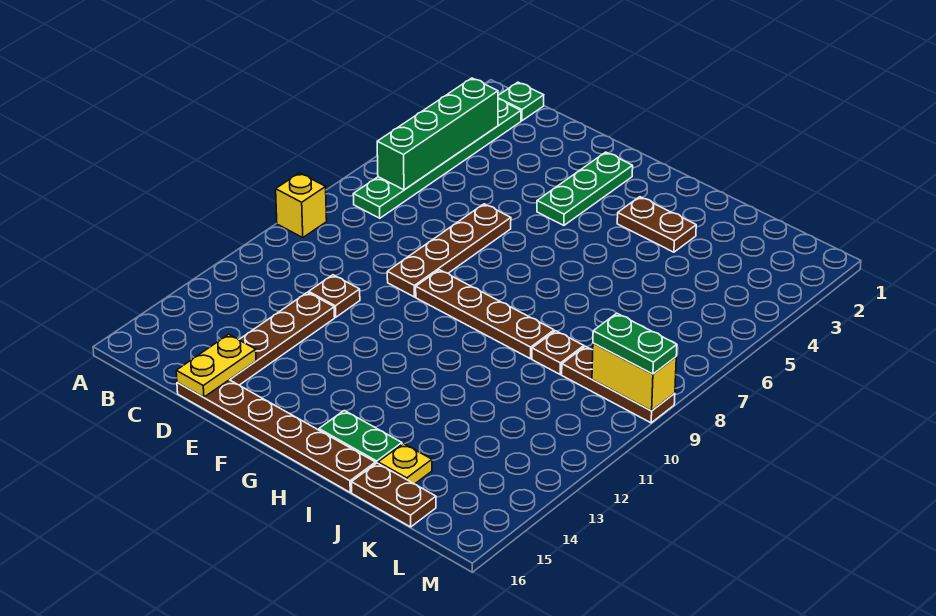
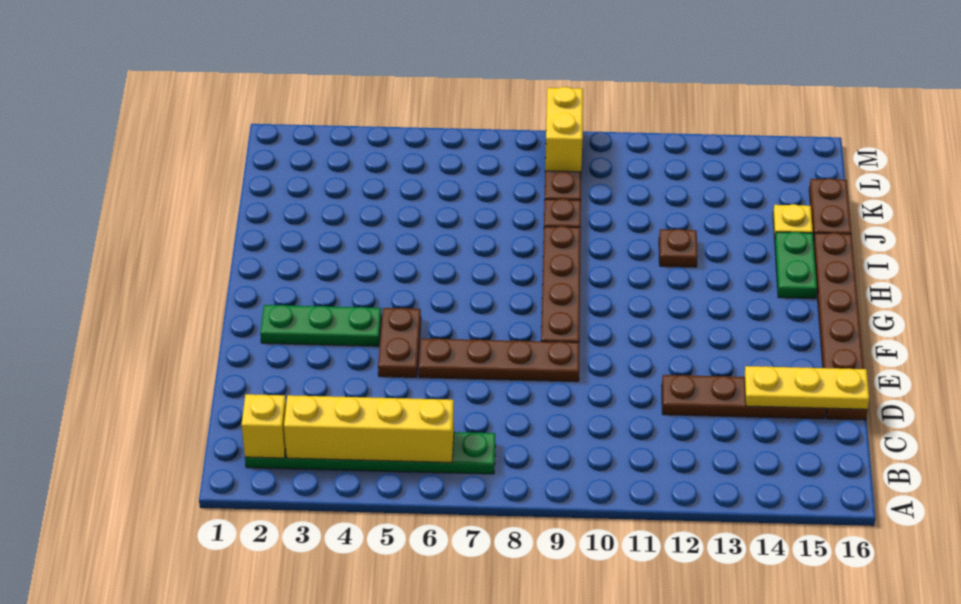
yellow 1x1 brick [276,173,327,238] -> yellow 1x1 brick moved to [241,394,286,458]
green 1x1 plate [498,82,544,121] -> none
green 1x4 brick [377,78,498,190] -> yellow 1x4 brick [284,395,454,462]
brown 1x1 plate [309,275,360,317] -> brown 1x1 plate moved to [659,229,698,267]
yellow 1x2 plate [176,334,256,397] -> yellow 1x3 plate [744,366,869,409]
brown 1x2 plate [617,197,696,252] -> brown 1x2 plate moved to [378,308,421,377]
green 1x2 plate [593,313,677,374] -> none

